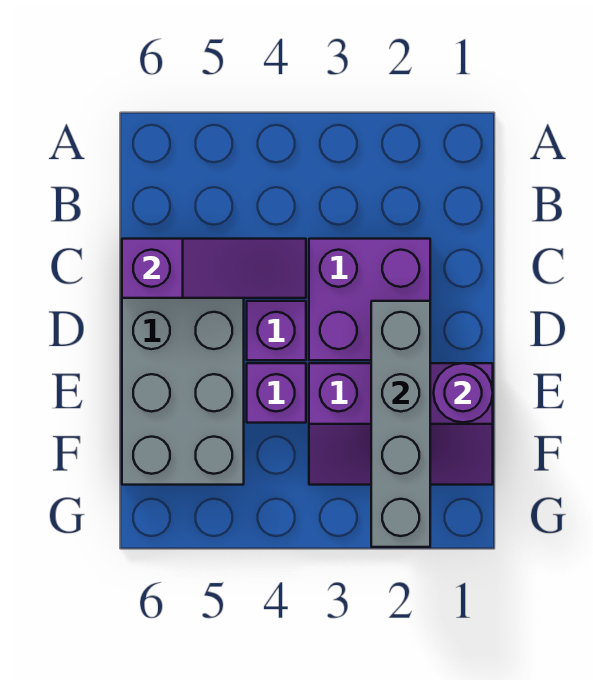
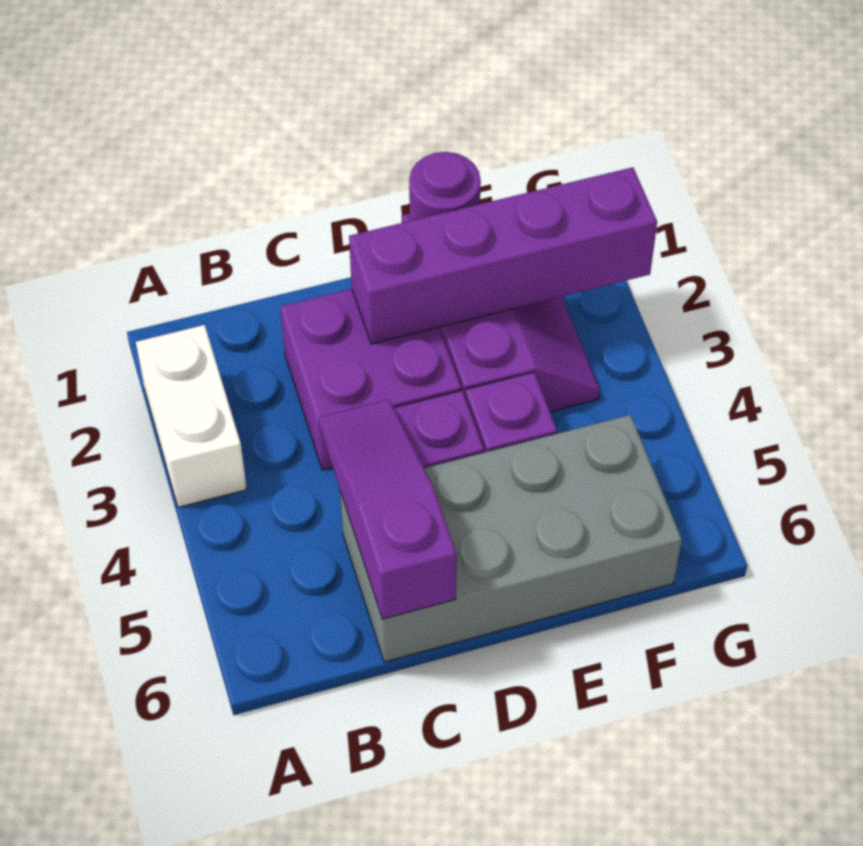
none -> white 1x2 brick [136,325,247,507]
grey 1x4 brick [371,301,430,547] -> purple 1x4 brick [349,167,657,344]

